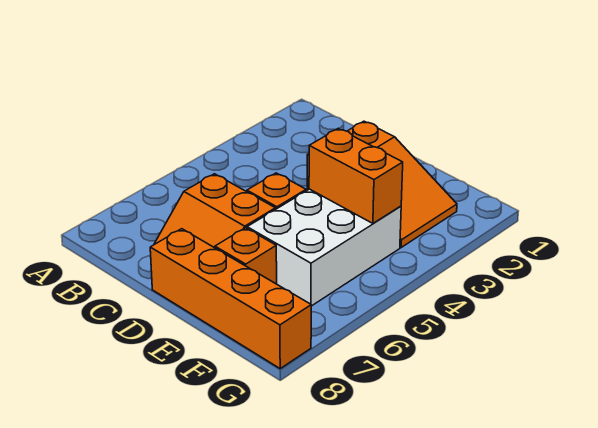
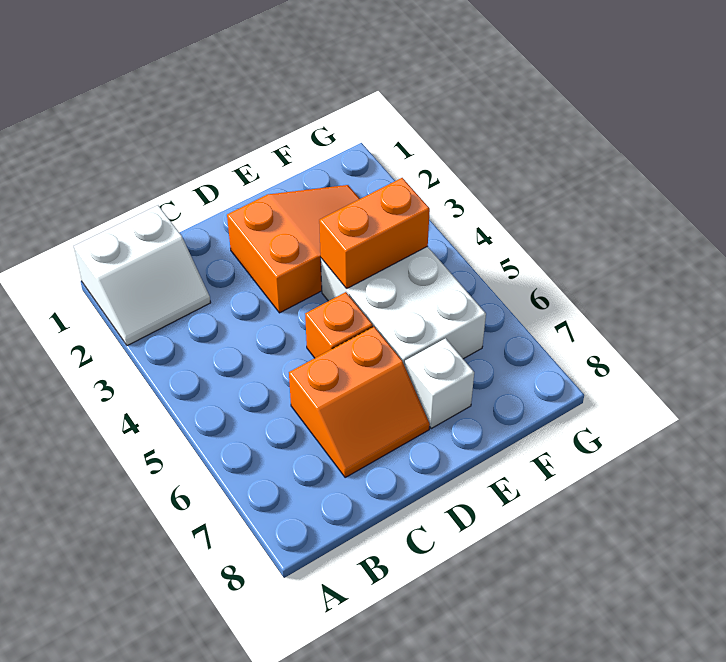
none -> white 2x2 slope [74,205,211,346]
orange 1x4 brick [150,229,311,368] -> none
orange 1x1 brick [215,228,277,284] -> white 1x1 brick [405,338,474,428]

